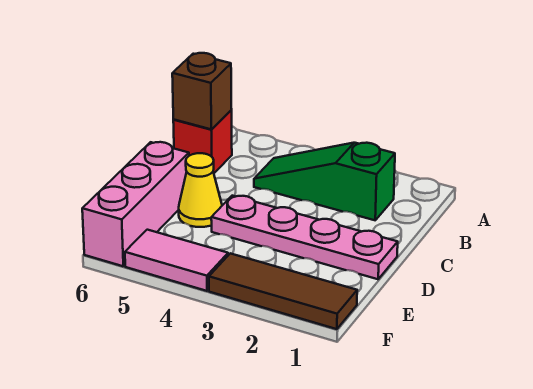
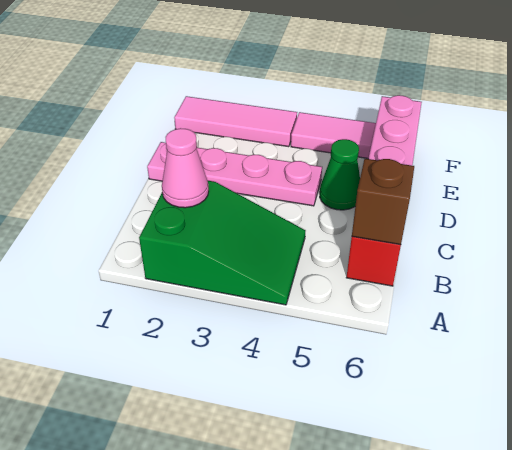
green 1x3 slope [254,143,395,220] -> green 2x3 slope [139,180,306,305]
none -> pink 1x1 cone [162,128,209,208]
yellow 1x1 cone [179,153,222,227] -> green 1x1 cone [320,139,360,210]
brown 1x3 tile [209,253,357,329] -> pink 1x3 tile [174,96,297,147]

